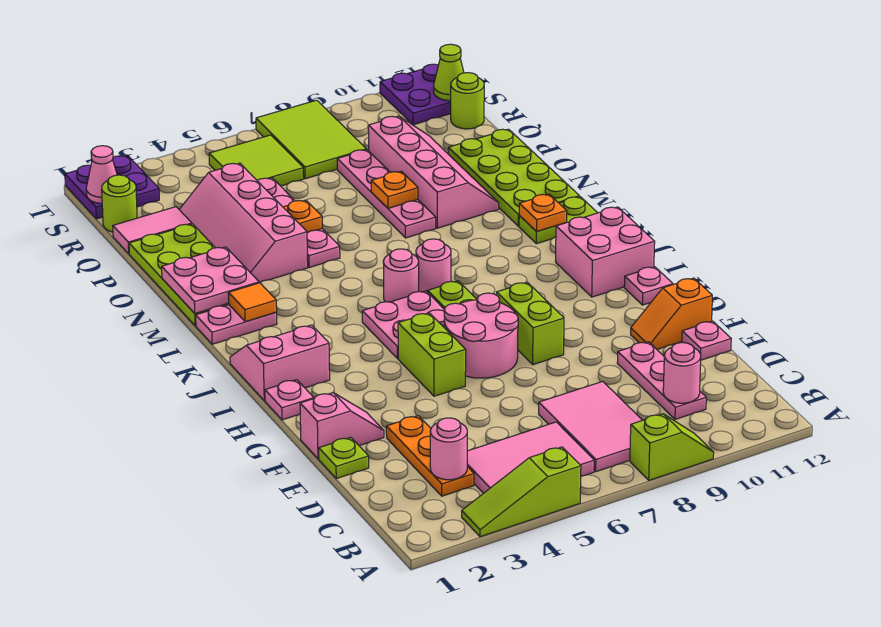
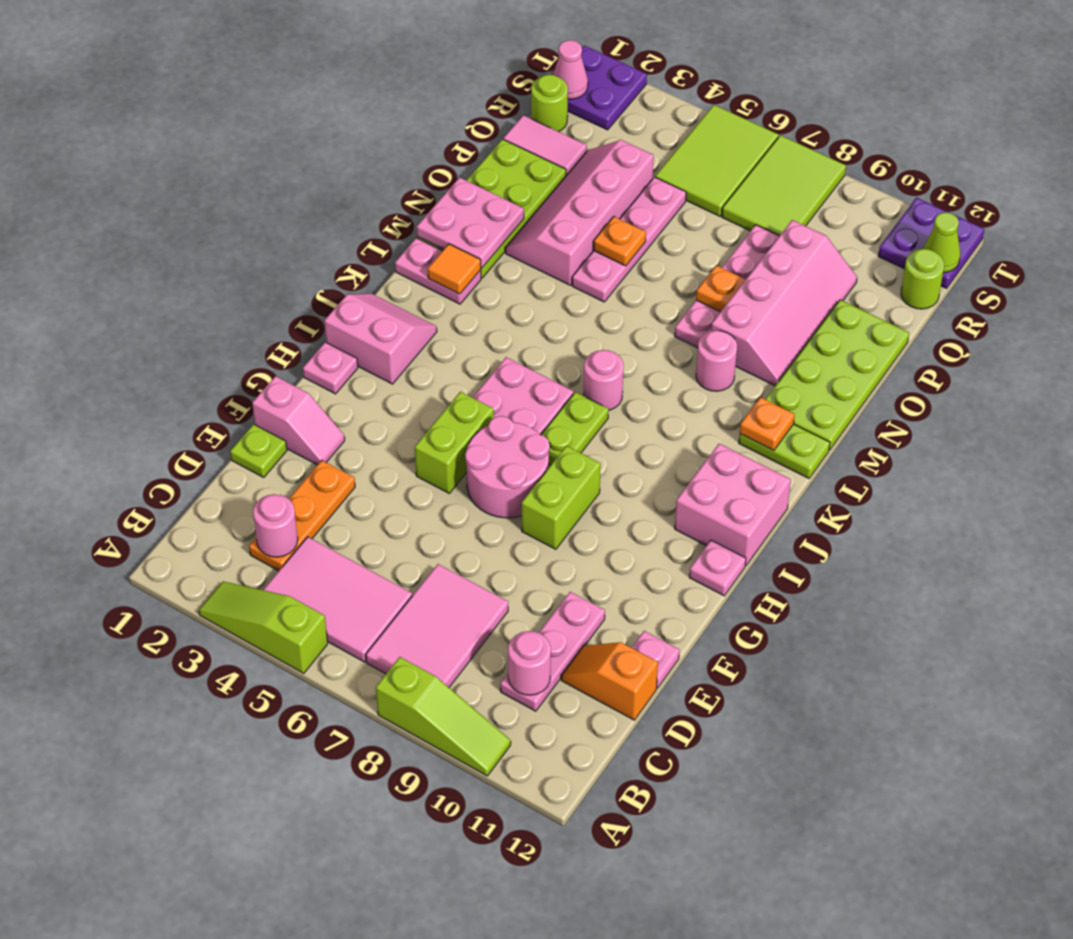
lime 1x2 slope [630,414,714,480] -> lime 1x3 slope [376,657,511,776]
orange 1x2 slope [631,278,712,349] -> orange 1x2 slope moved to [561,642,658,720]
pink 1x1 round brick [383,249,419,302] -> pink 1x1 round brick moved to [696,330,737,391]
lime 2x2 tile [209,135,304,186] -> lime 2x3 tile [655,105,778,216]

